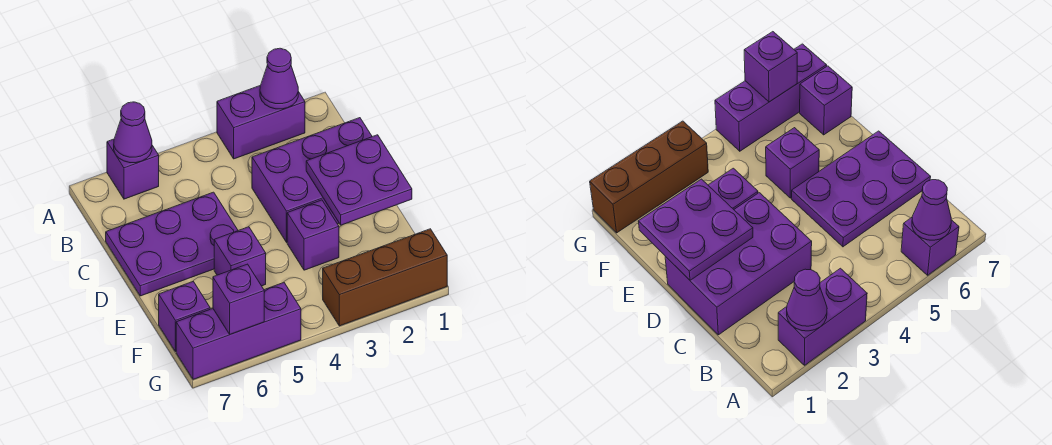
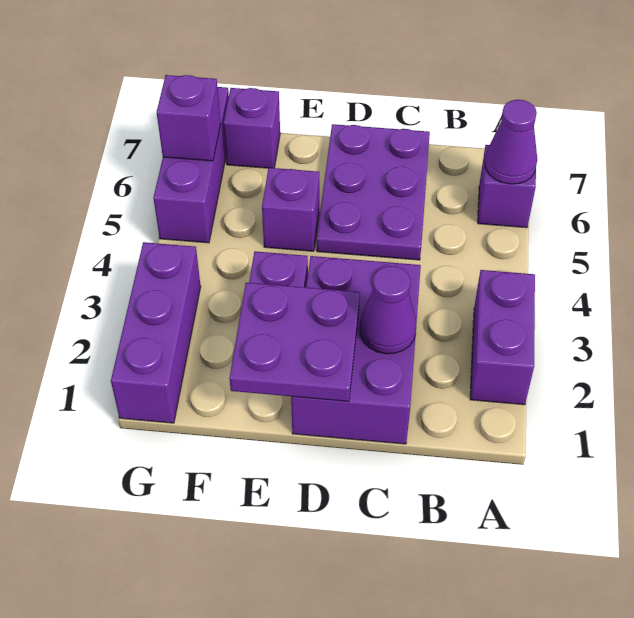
purple 1x1 cone [260,48,298,109] -> purple 1x1 cone moved to [360,266,416,354]
brown 1x3 brick [323,229,447,326] -> purple 1x3 brick [111,242,201,423]

